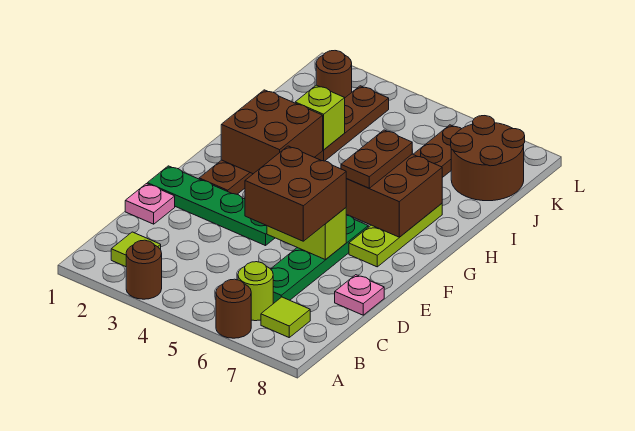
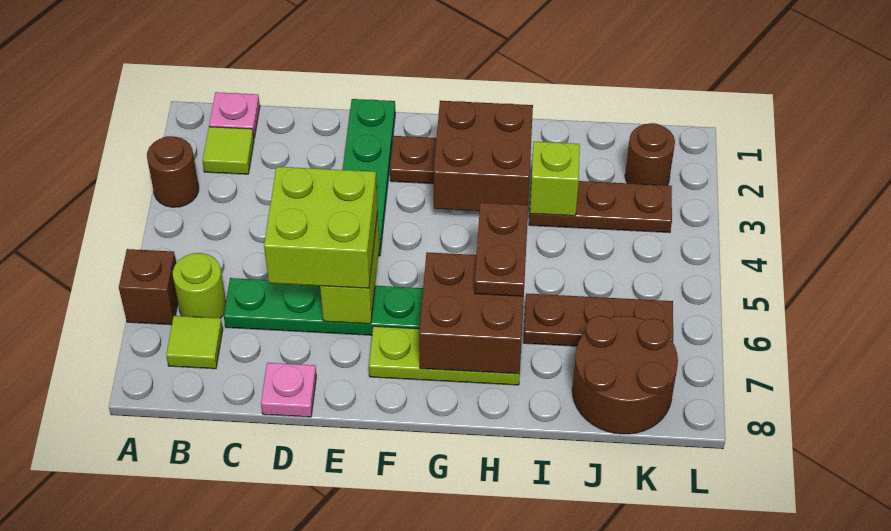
brown 1x1 round brick [216,279,251,338] -> brown 1x1 brick [119,249,178,325]
pink 1x1 plate [125,184,175,224] -> pink 1x1 plate moved to [209,92,260,138]
brown 2x2 brick [245,146,346,241] -> lime 2x2 brick [264,167,378,288]
brown 1x2 plate [341,130,412,188] -> brown 1x2 plate turned to [475,203,528,296]

